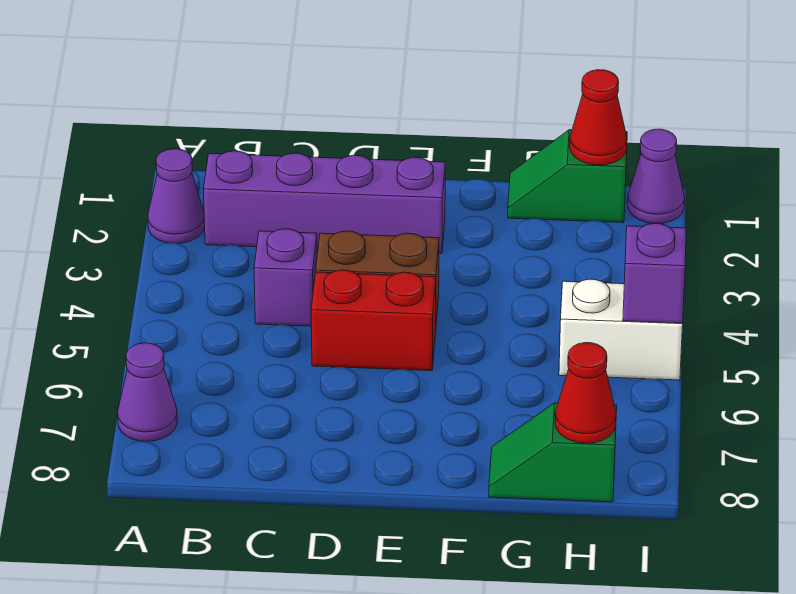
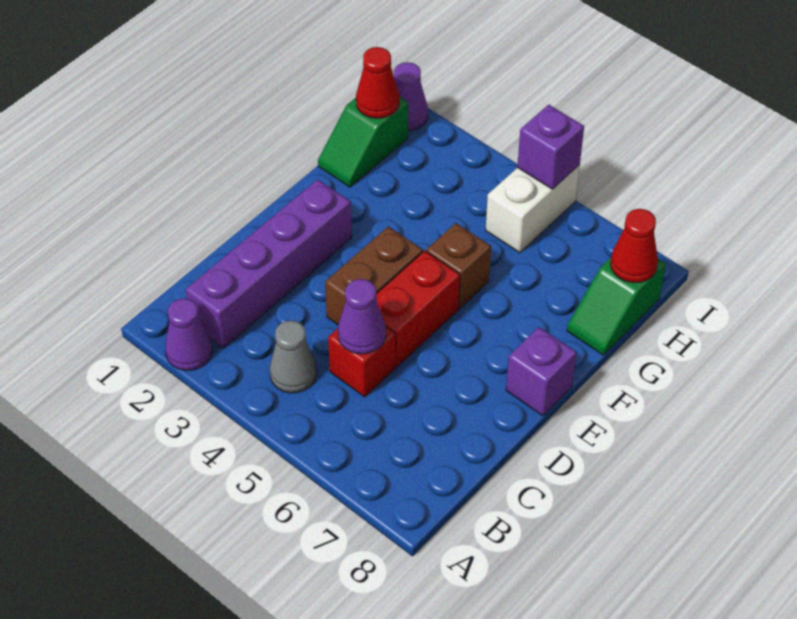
purple 1x1 cone [118,343,177,442] -> purple 1x1 cone moved to [338,279,386,354]
none -> grey 1x1 cone [270,321,317,393]
purple 1x1 brick [254,229,317,326] -> purple 1x1 brick moved to [506,327,577,416]
none -> red 1x1 brick [328,326,396,397]
none -> brown 1x1 brick [426,223,491,308]

